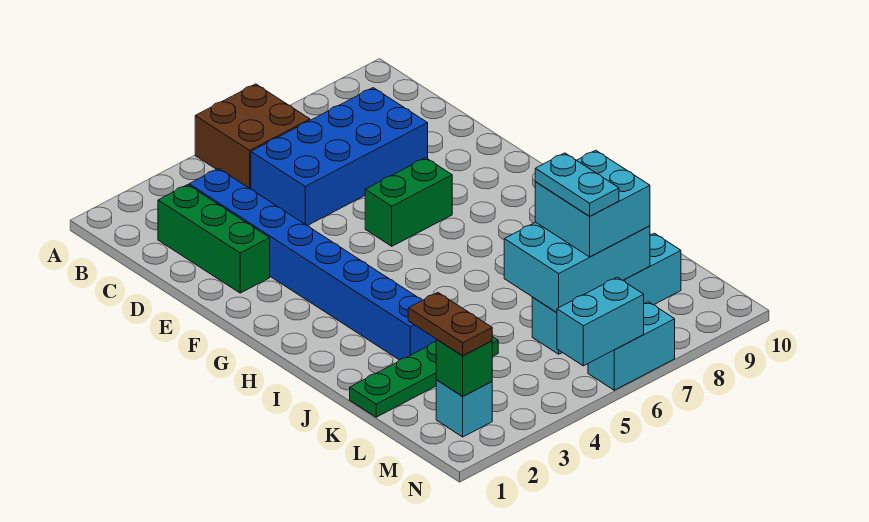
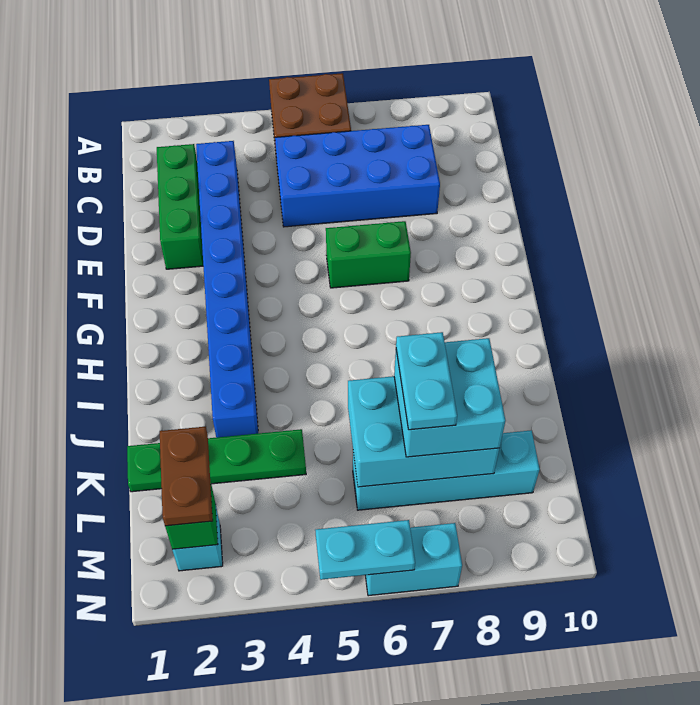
cyan 1x2 brick [557,277,644,366] -> cyan 1x2 plate [316,520,415,580]

